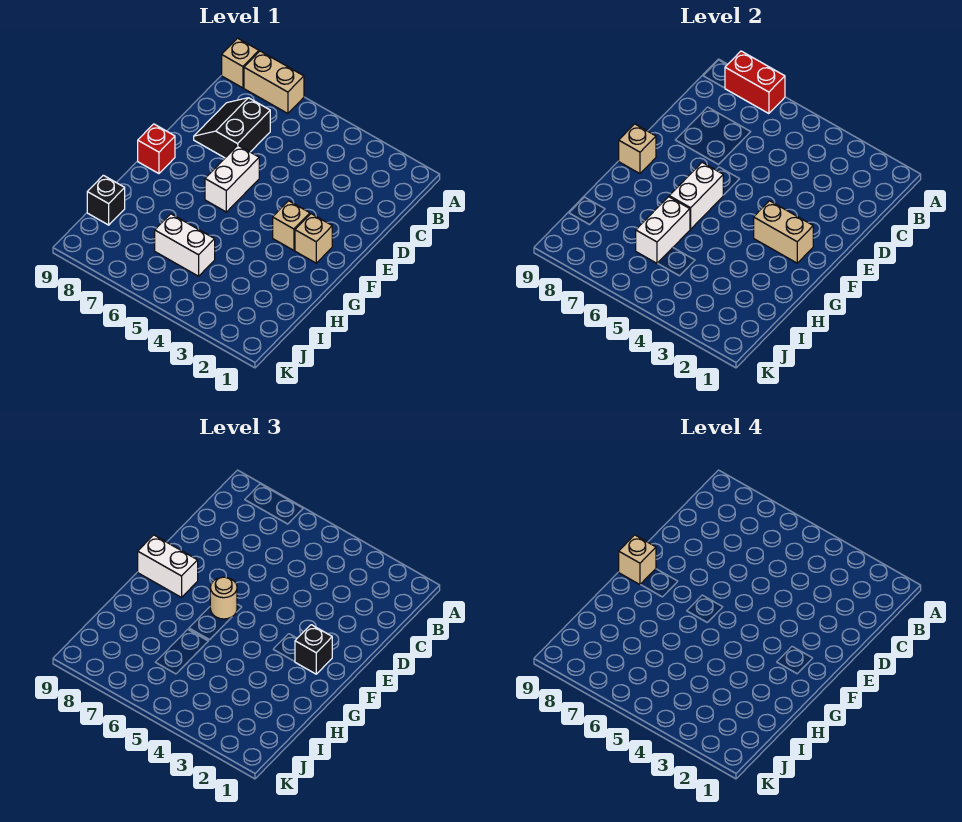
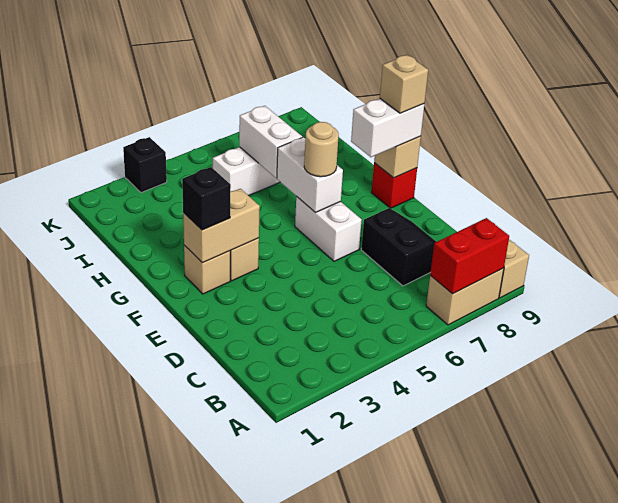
black 1x1 brick [87,175,125,225] -> black 1x1 brick moved to [123,137,167,193]

